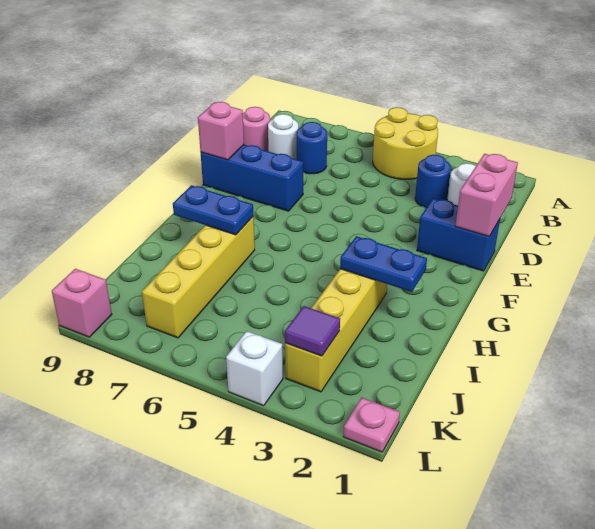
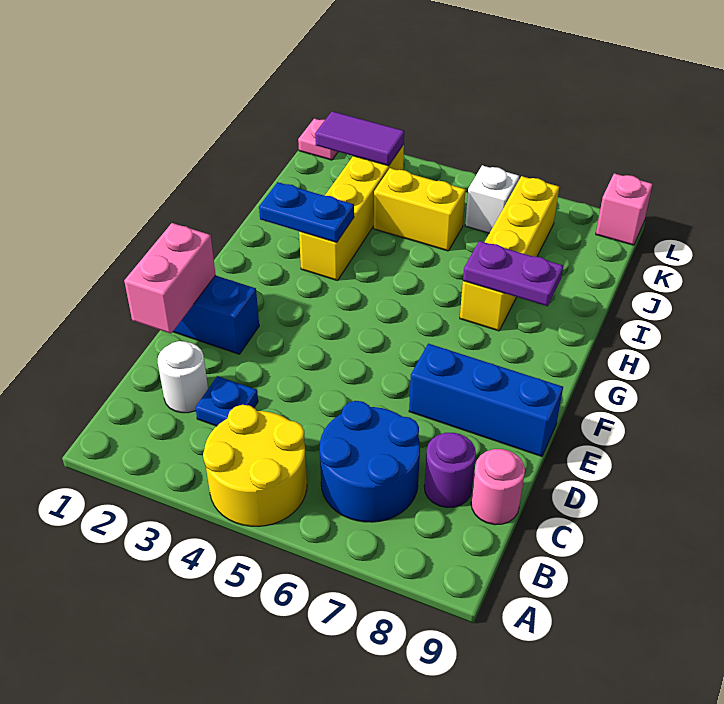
blue 1x1 round brick [415,155,451,208] -> blue 1x1 plate [195,376,258,426]
blue 1x1 round brick [297,122,327,174] -> blue 2x2 round brick [320,401,420,522]
white 1x1 round brick [268,114,298,159] -> purple 1x1 round brick [424,433,476,507]
pink 1x1 brick [198,102,244,160] -> none
blue 1x2 plate [173,185,253,235] -> purple 1x2 plate [463,241,563,306]
none -> yellow 1x2 brick [374,168,466,251]
purple 1x1 tile [285,306,340,356] -> purple 1x2 tile [315,111,404,166]
white 1x1 brick [226,331,283,406] -> white 1x1 brick moved to [465,165,519,233]

